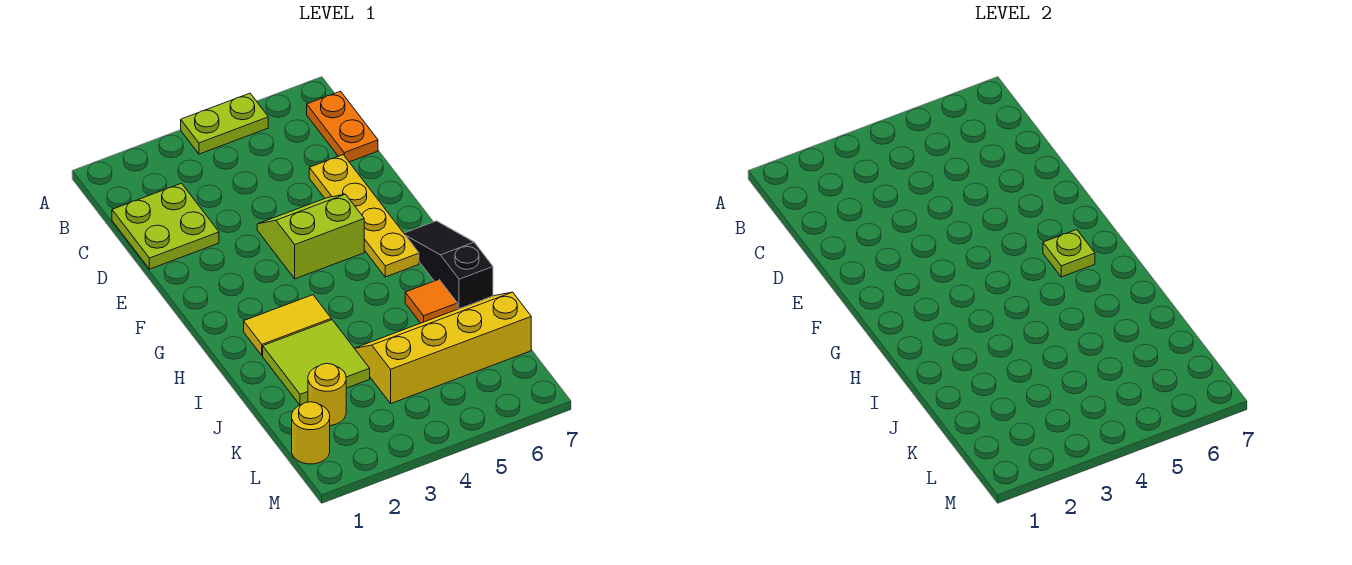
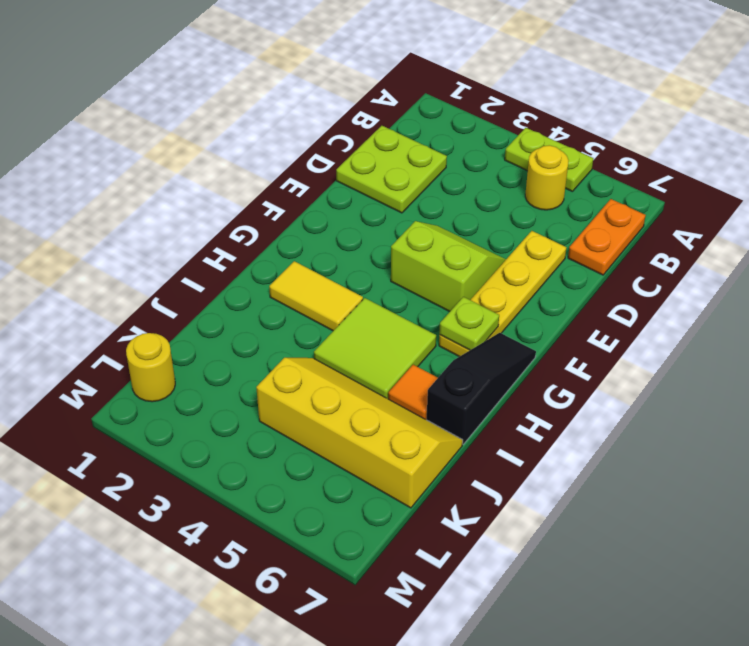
lime 2x2 tile [263,320,370,405] -> lime 2x2 tile moved to [314,298,436,399]
yellow 1x1 round brick [308,363,346,426] -> yellow 1x1 round brick moved to [525,145,569,210]

